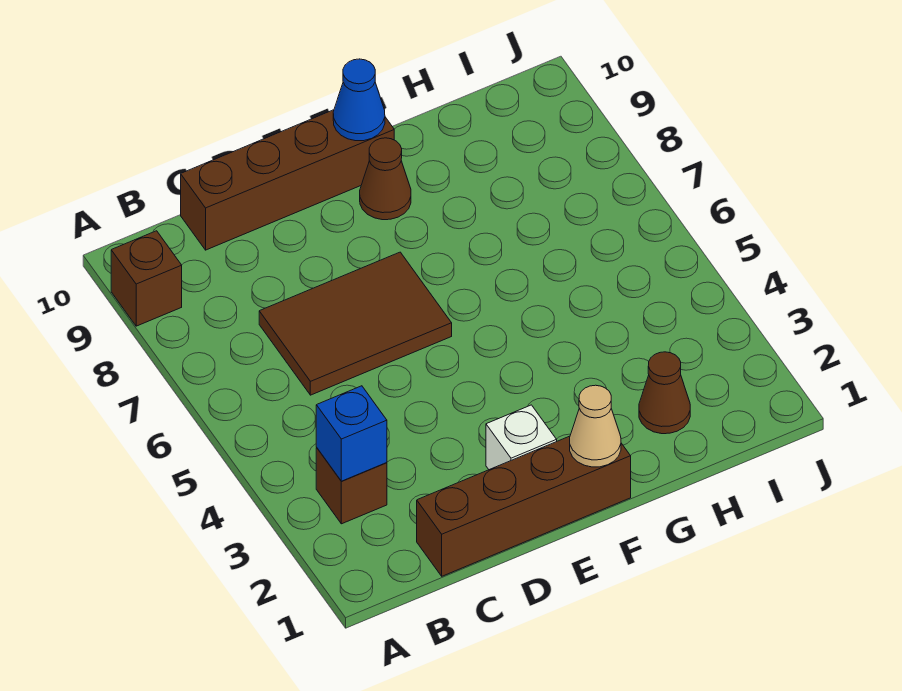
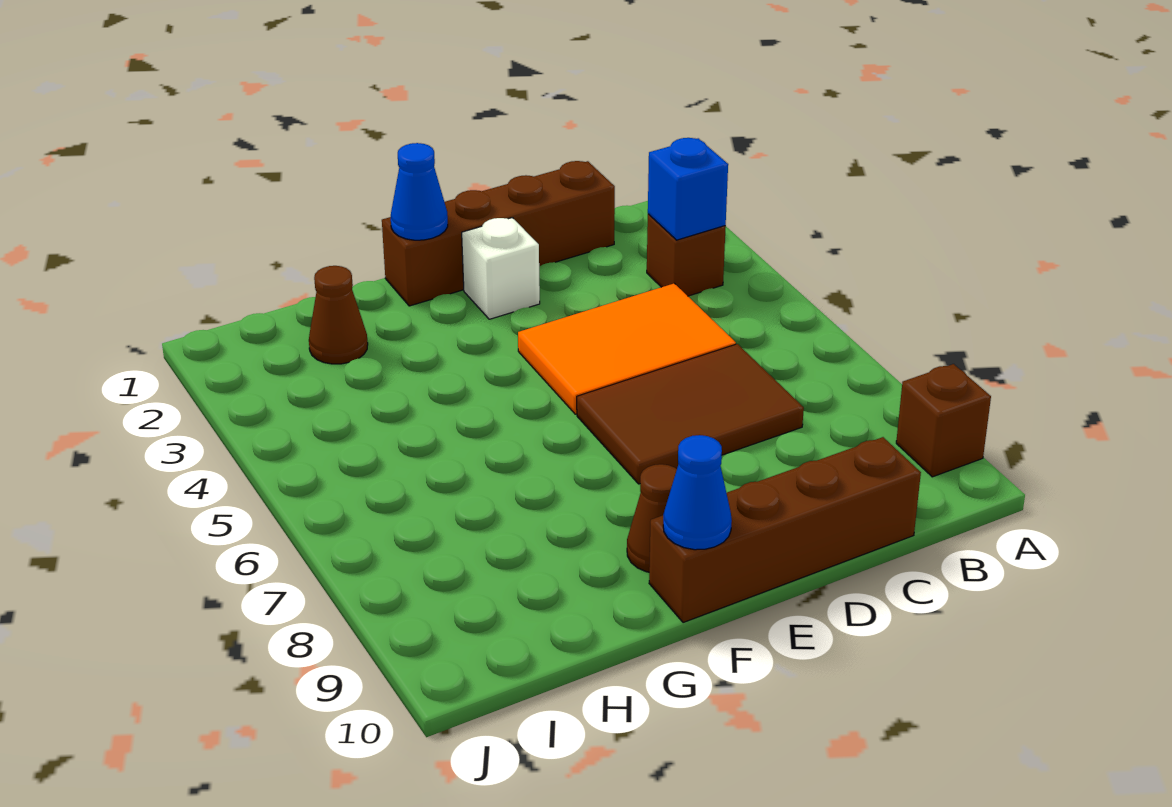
none -> orange 2x3 tile [518,283,736,414]
tan 1x1 cone [570,385,621,467] -> blue 1x1 cone [391,143,448,240]

